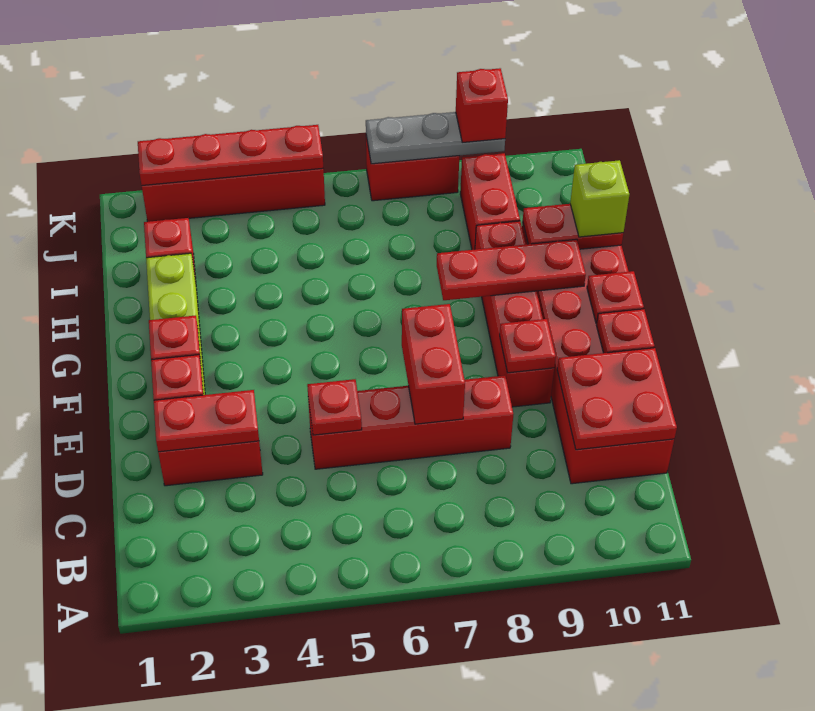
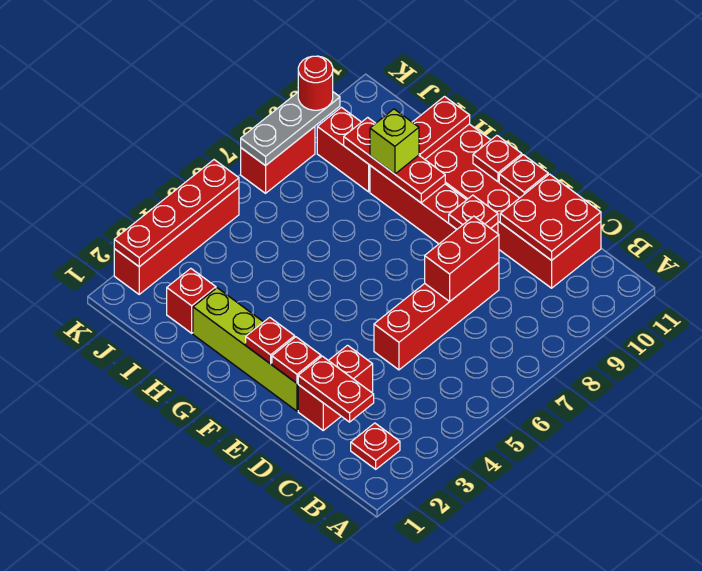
red 1x2 plate [154,390,259,452] -> red 1x2 plate turned to [298,356,374,422]
red 1x1 plate [307,379,362,435] -> red 1x1 plate moved to [351,423,400,469]
red 1x2 brick [402,304,465,424] -> red 1x2 brick turned to [425,216,499,302]
red 1x3 plate [437,239,586,300] -> red 1x3 plate turned to [344,117,445,203]
lime 1x1 brick [570,160,629,237] -> lime 1x1 brick moved to [370,109,419,174]
red 1x1 brick [456,68,508,142] -> red 1x1 round brick [298,56,333,110]

